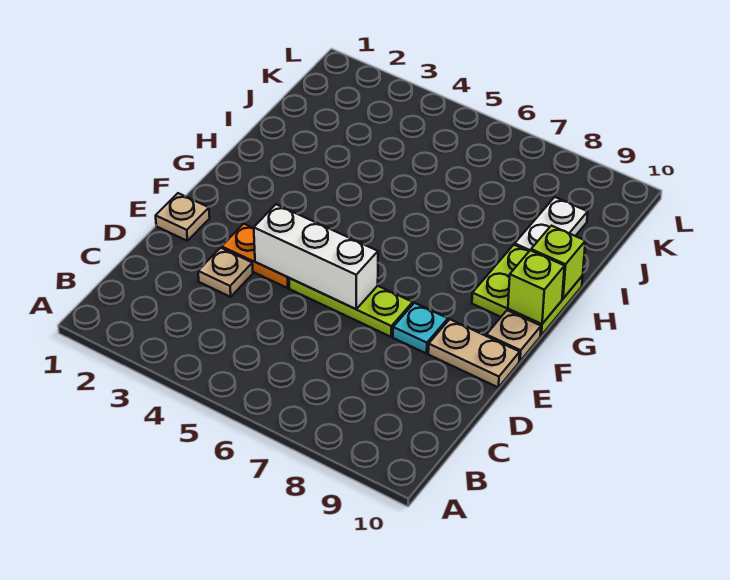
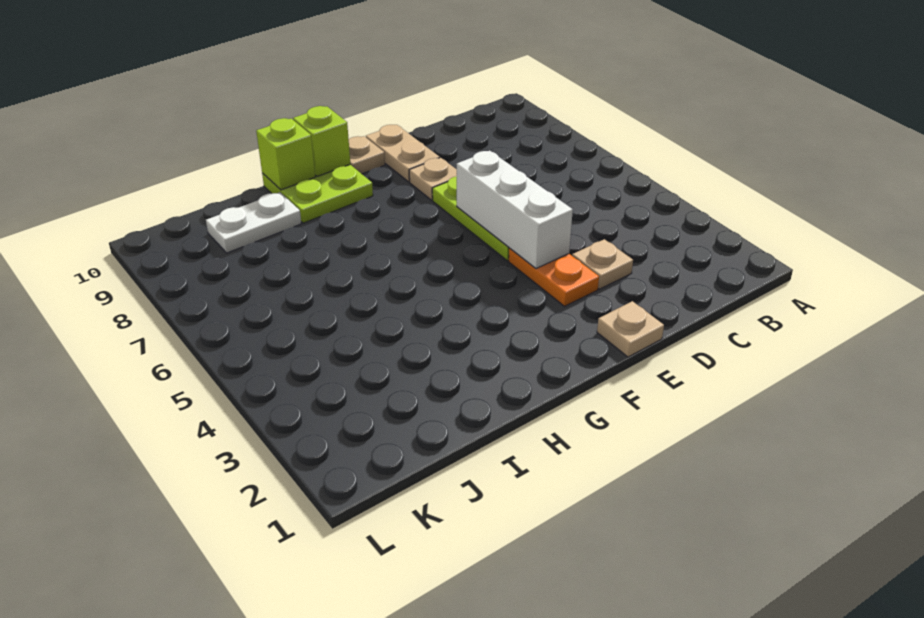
cyan 1x1 plate [393,303,448,354] -> tan 1x1 plate [409,158,457,200]

